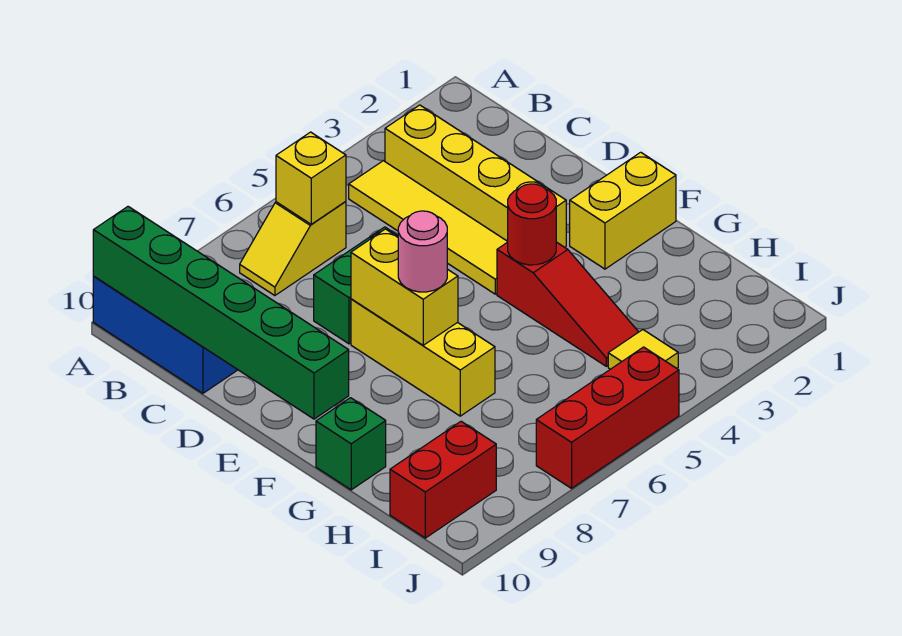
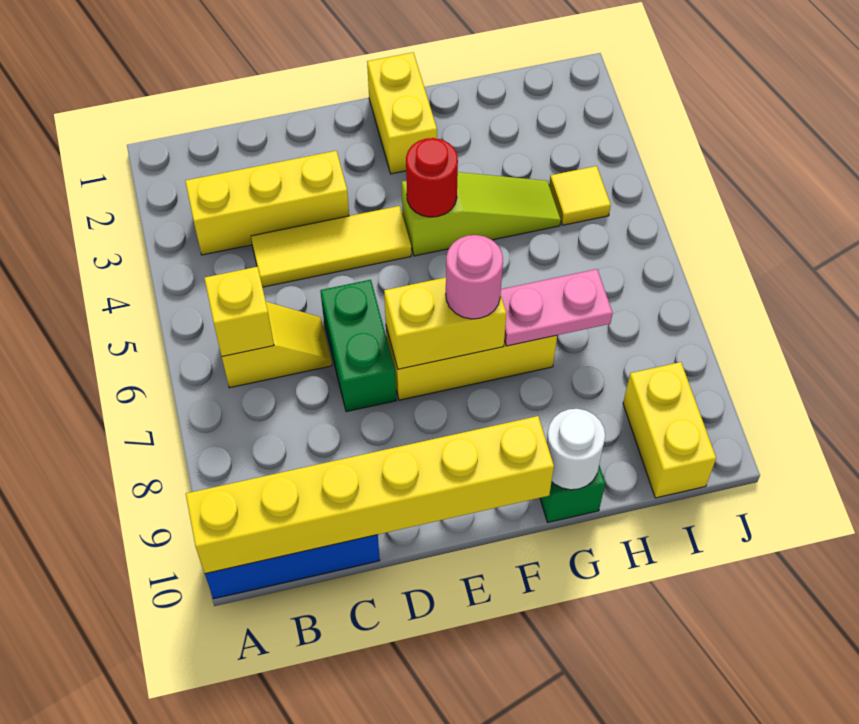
green 1x6 brick [93,207,349,419] -> yellow 1x6 brick [186,416,554,574]
yellow 1x4 brick [385,105,566,247] -> yellow 1x3 brick [185,151,349,255]
yellow 1x4 tile [349,161,508,294] -> yellow 1x3 tile [251,206,411,287]
yellow 1x2 slope [240,202,346,296] -> yellow 1x2 slope turned to [222,302,332,388]
red 1x3 slope [497,242,638,366] -> lime 1x3 slope [402,172,561,256]
none -> pink 1x2 plate [501,269,613,346]
none -> white 1x1 round brick [546,409,605,490]
red 1x2 brick [390,421,496,538] -> yellow 1x2 brick [623,362,716,498]
red 1x3 brick [536,347,679,488] -> none

